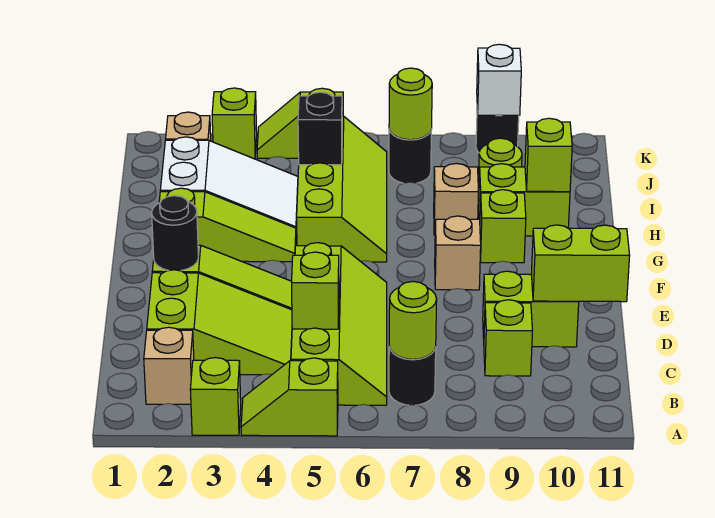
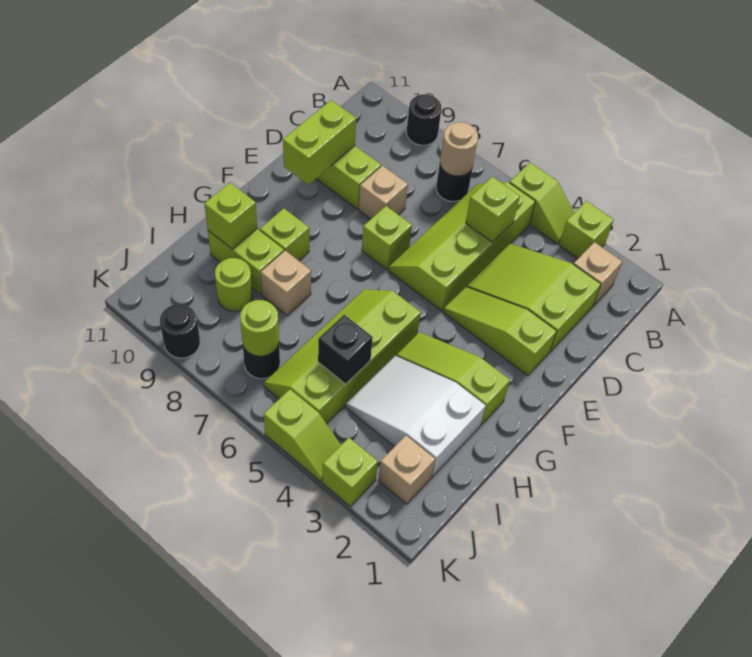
lime 1x1 round brick [389,282,437,359] -> tan 1x1 round brick [440,122,478,176]
lime 1x1 brick [484,300,532,376] -> lime 1x1 brick moved to [362,206,412,269]
lime 1x2 brick [531,225,630,302] -> lime 1x2 brick turned to [283,100,356,185]
black 1x1 round brick [152,196,198,271] -> black 1x1 round brick moved to [407,94,442,145]
tan 1x1 brick [435,216,481,290] -> tan 1x1 brick moved to [359,166,408,219]
white 1x1 brick [477,44,521,115] -> none

